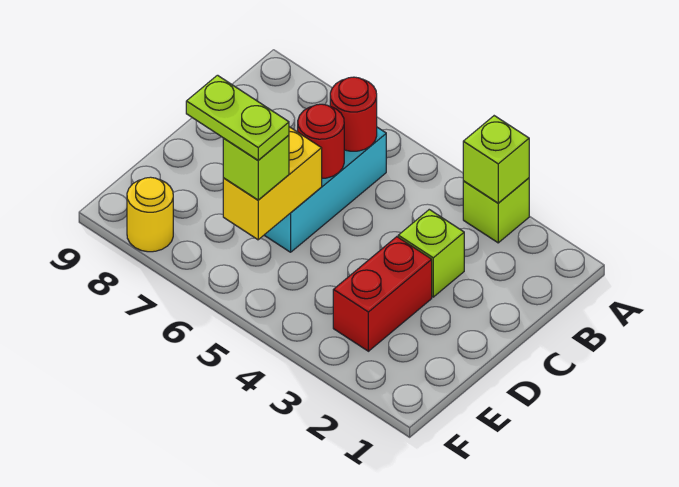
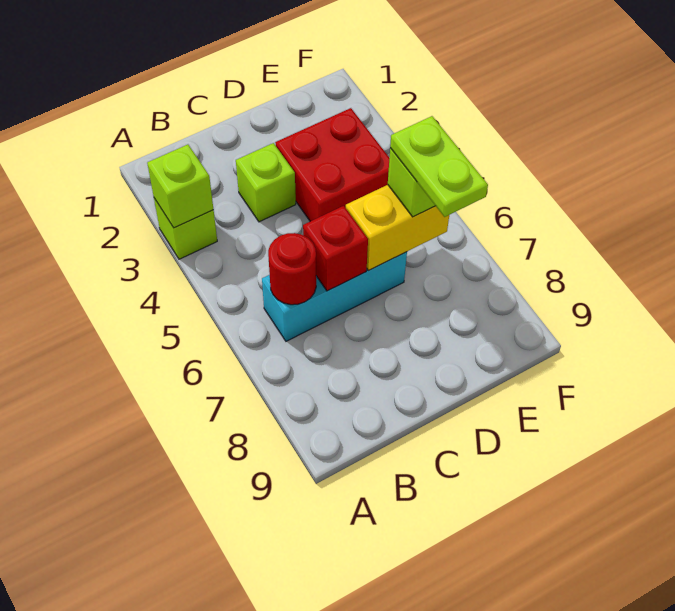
red 1x1 round brick [298,104,344,178] -> red 1x1 brick [303,206,368,291]
red 1x2 brick [333,237,432,351] -> red 2x2 brick [275,108,389,221]
yellow 1x1 round brick [127,177,173,252] -> none

